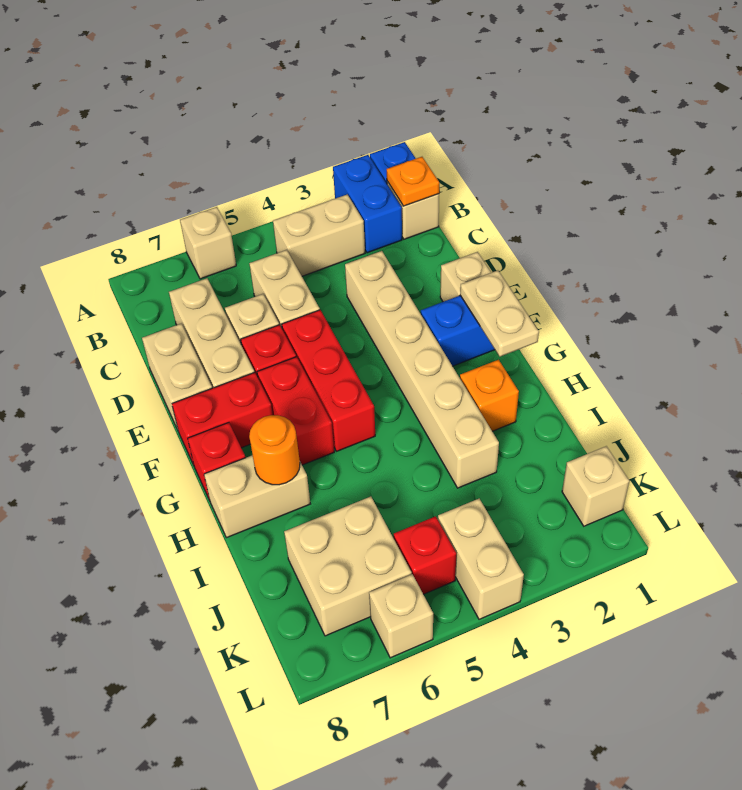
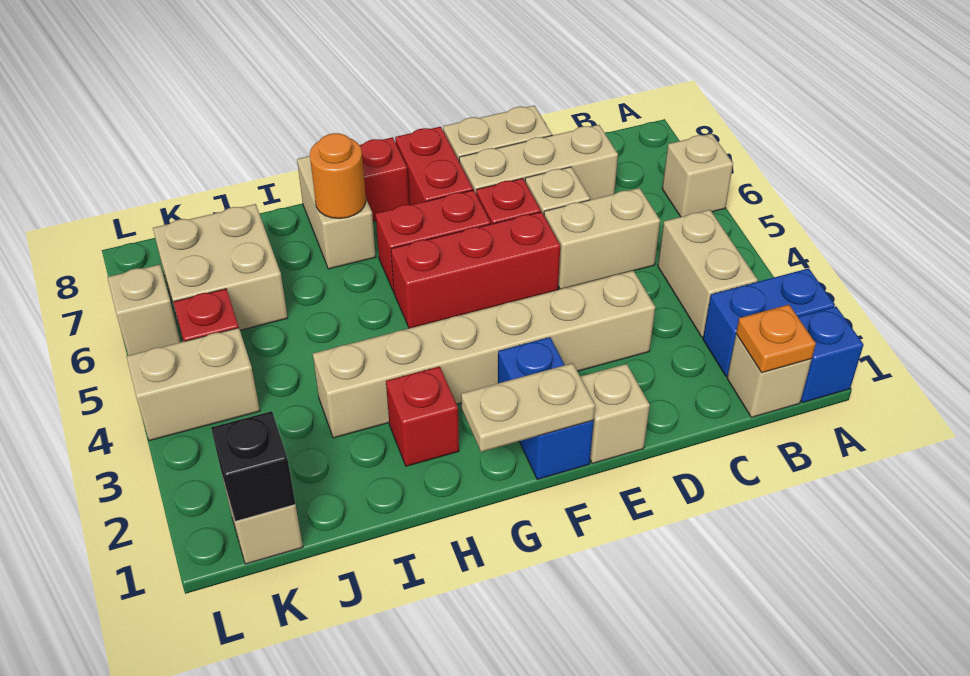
orange 1x1 brick [460,360,519,431] -> red 1x1 brick [386,366,459,466]
none -> black 1x1 brick [211,411,295,522]

